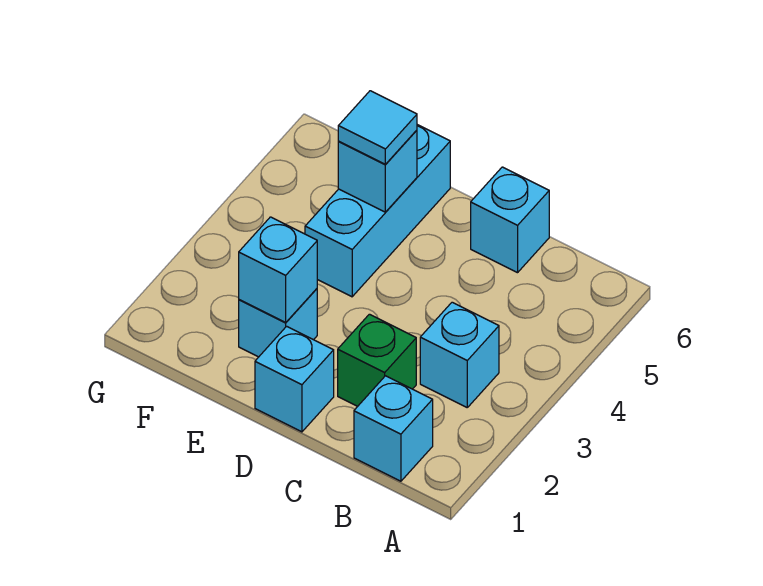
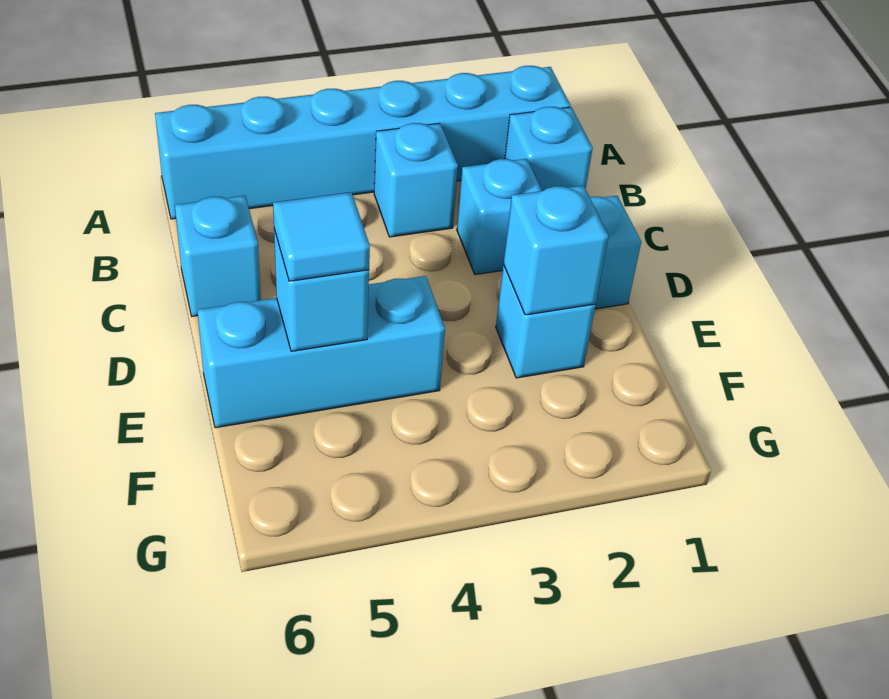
none -> cyan 1x6 brick [155,66,570,219]
green 1x1 brick [338,314,416,406] -> cyan 1x1 brick [457,159,542,275]

